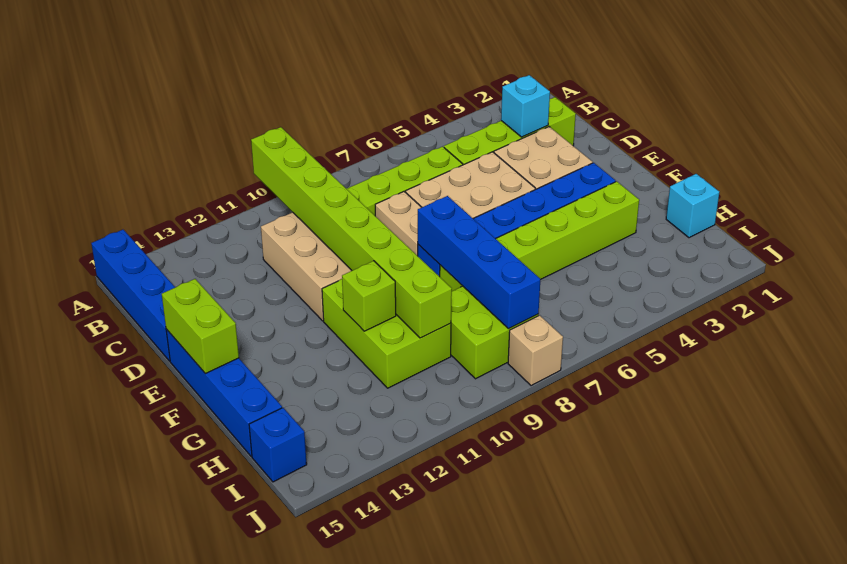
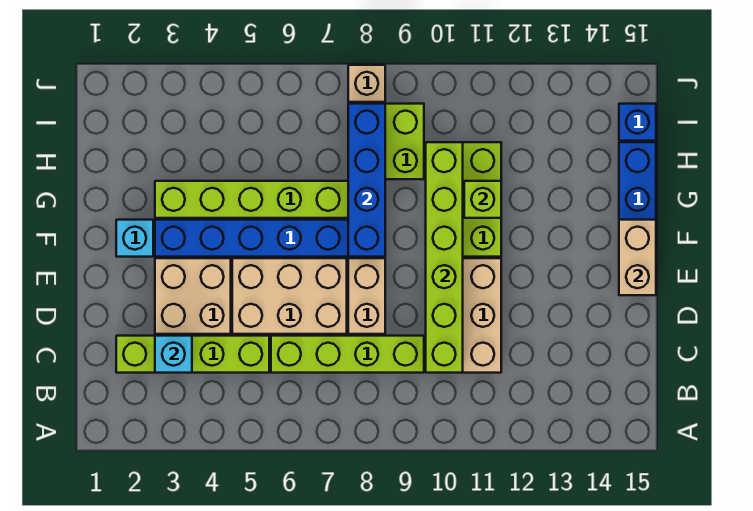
lime 1x8 brick [251,127,452,338] -> lime 1x6 brick [426,142,463,373]
blue 1x4 brick [91,230,175,361] -> none
lime 1x2 brick [162,279,239,374] -> tan 1x2 brick [619,220,656,295]
cyan 1x1 brick [666,174,719,238] -> cyan 1x1 brick moved to [116,220,153,257]

